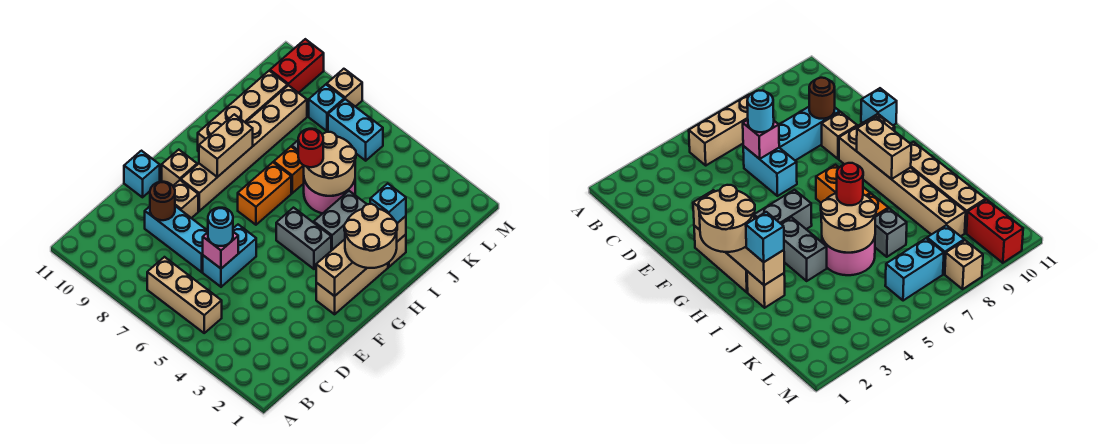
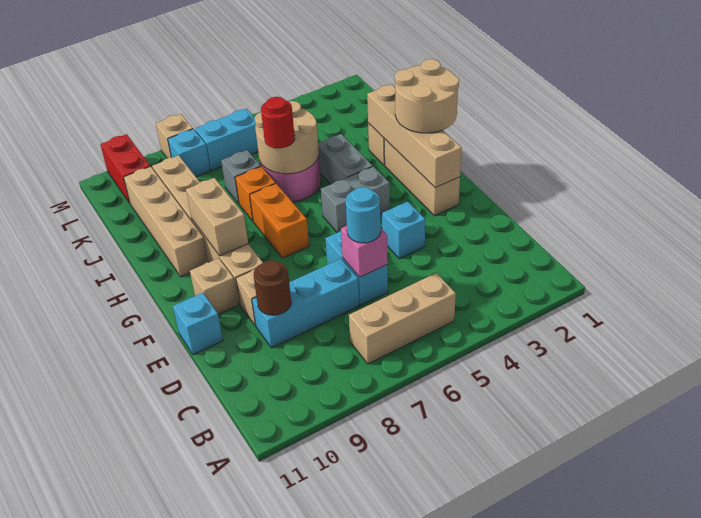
cyan 1x1 brick [370,183,406,223] -> cyan 1x1 brick moved to [382,202,425,259]

